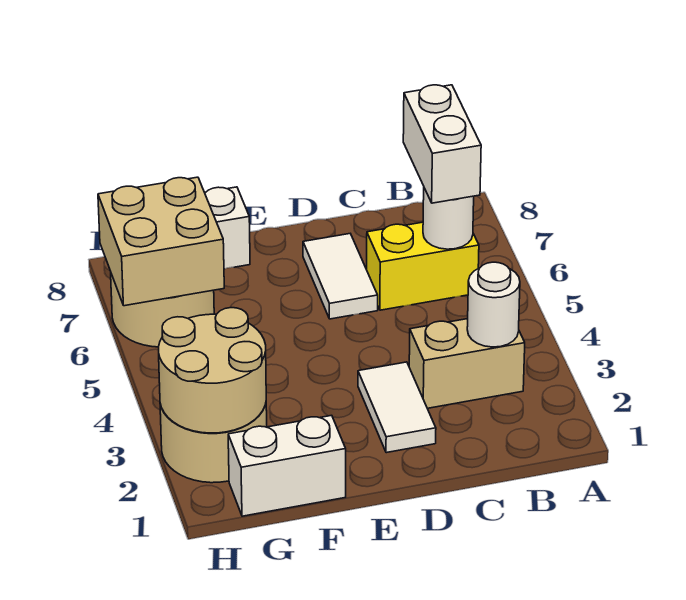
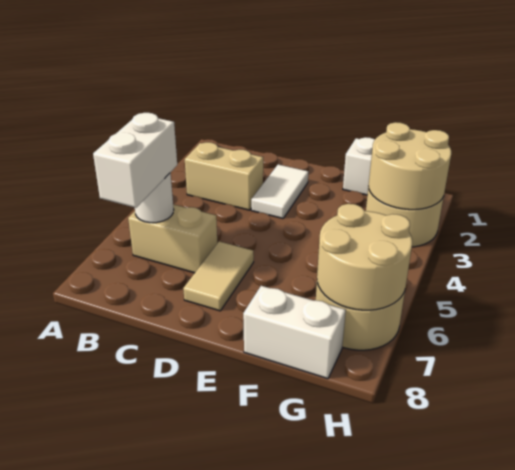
white 1x1 round brick [467,262,520,347] -> none
yellow 1x2 brick [367,222,479,310] -> tan 1x2 brick [128,204,217,273]
white 1x2 tile [303,234,378,319] -> tan 1x2 tile [183,241,254,311]
tan 2x2 brick [98,177,224,306] -> tan 2x2 round brick [317,204,412,310]

